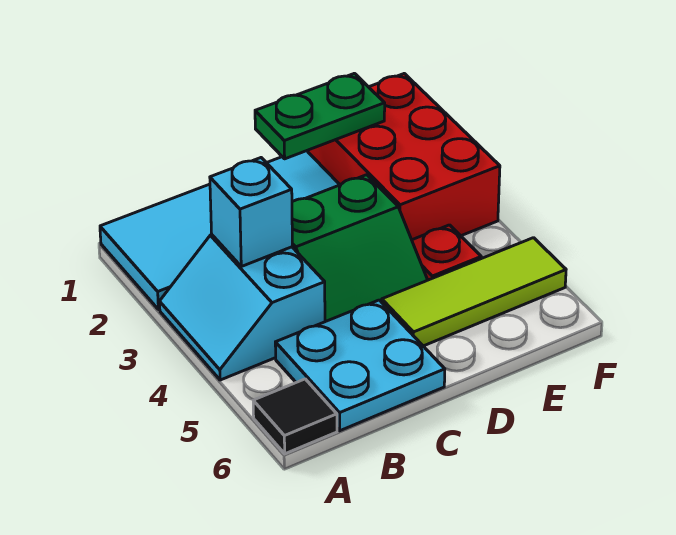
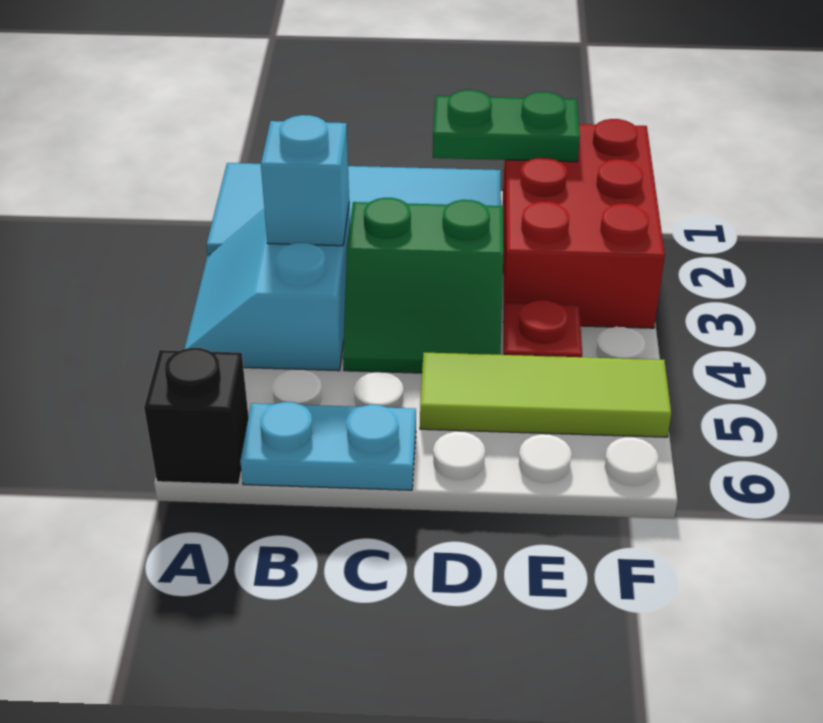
black 1x1 tile [253,379,337,454] -> black 1x1 brick [144,348,249,484]
cyan 2x2 plate [275,300,445,431] -> cyan 1x2 plate [240,402,416,490]

